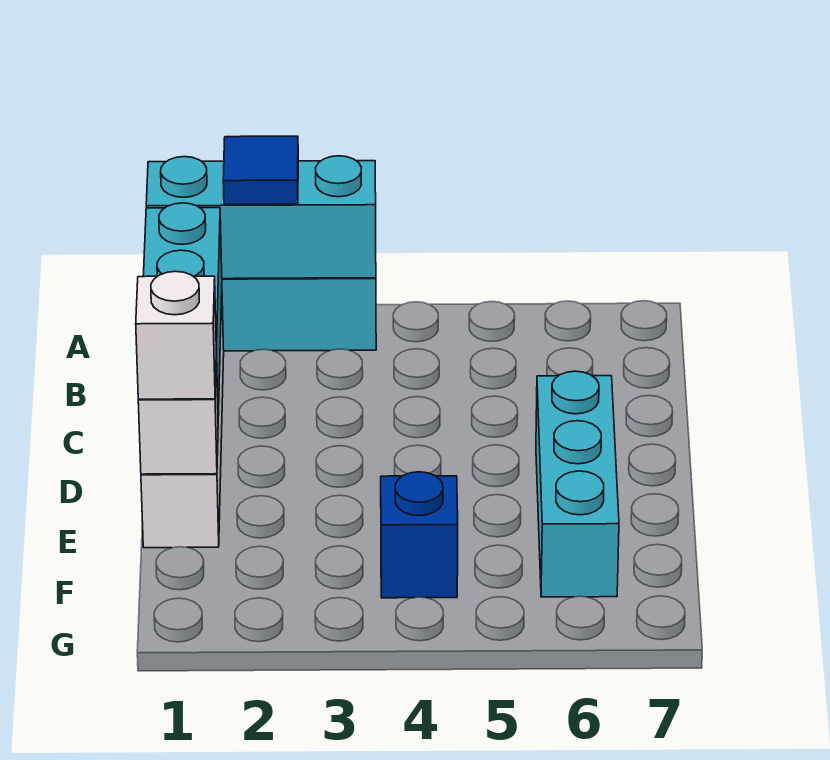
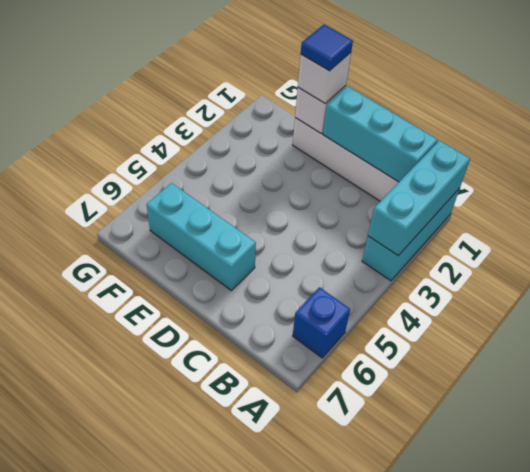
blue 1x1 tile [223,136,298,205] -> blue 1x1 tile moved to [301,24,353,71]
blue 1x1 brick [381,472,458,598] -> blue 1x1 brick moved to [293,287,350,358]

